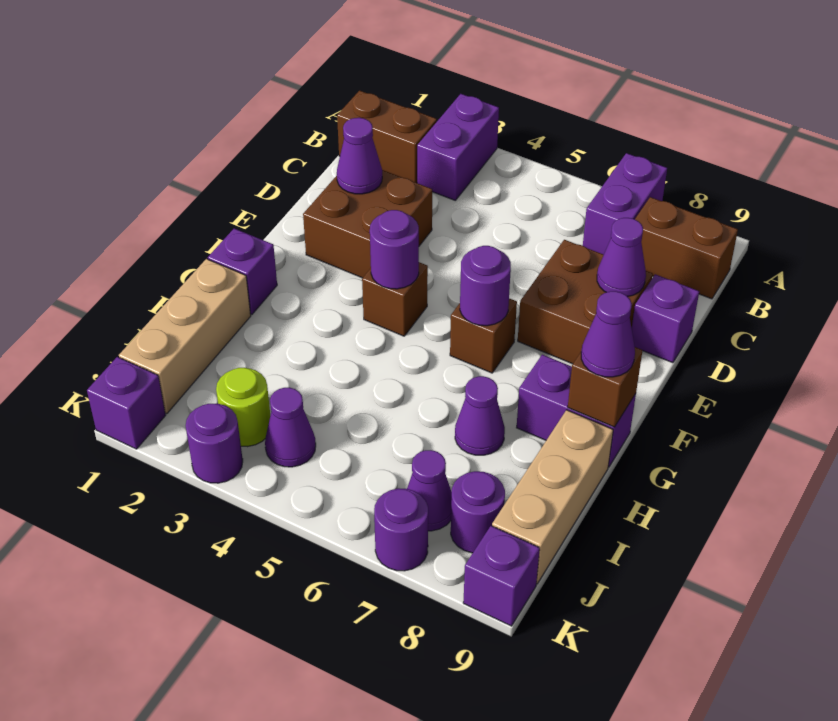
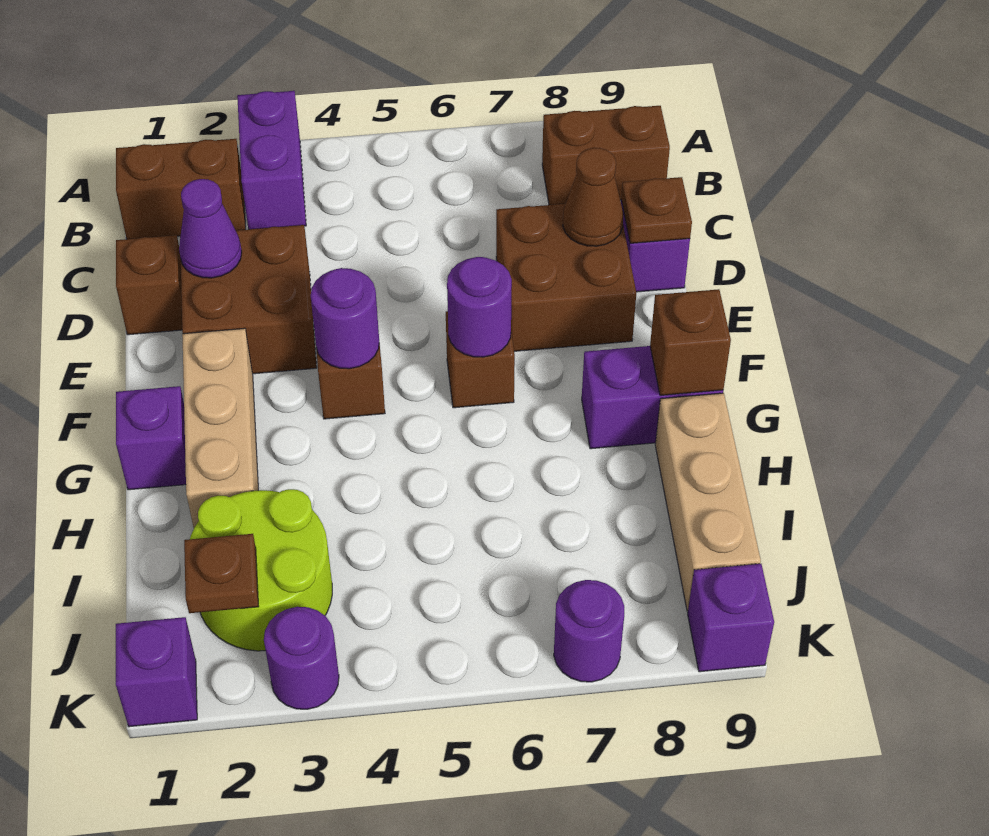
purple 1x2 brick [583,153,667,255] -> none
none -> brown 1x1 brick [116,235,182,335]
purple 1x1 cone [597,218,646,297] -> brown 1x1 cone [563,148,623,246]
none -> brown 1x1 plate [621,177,692,243]
purple 1x1 cone [581,291,635,377] -> none
tan 1x3 brick [119,259,251,414] -> tan 1x3 brick moved to [182,328,258,528]
purple 1x1 cone [455,376,505,455] -> none
none -> brown 1x1 plate [184,534,259,613]
lime 1x1 round brick [216,368,270,447] -> lime 2x2 round brick [190,489,332,651]
purple 1x1 cone [265,388,316,467] -> none
purple 1x1 cone [407,450,452,531] -> none
purple 1x1 round brick [451,471,505,553] -> none

